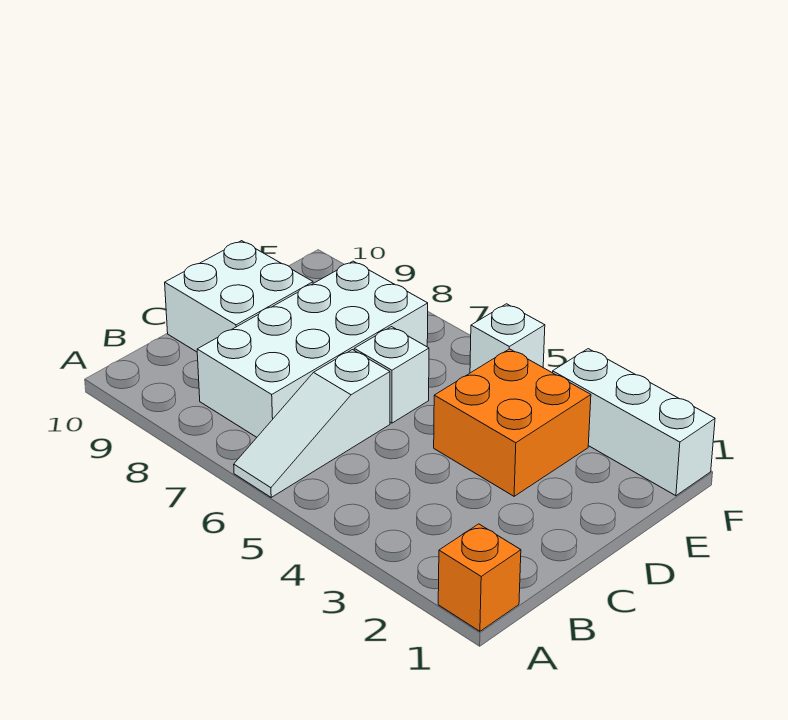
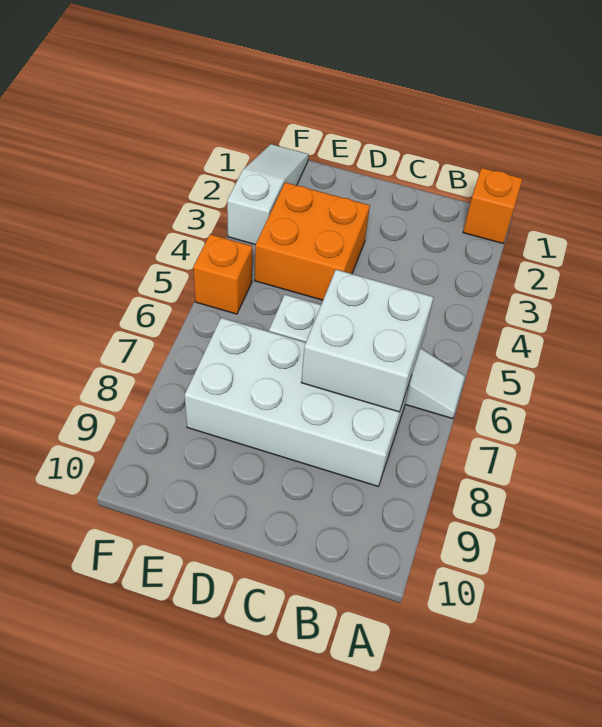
white 2x2 brick [165,241,313,352] -> white 2x2 brick moved to [301,270,434,412]
white 1x3 brick [553,349,715,496] -> white 1x3 slope [227,144,309,245]
white 1x1 brick [470,304,545,373] -> orange 1x1 brick [193,234,252,314]

